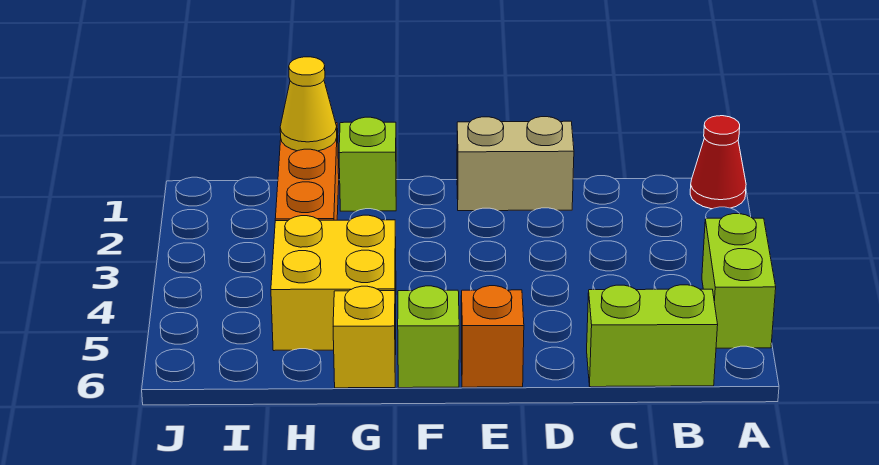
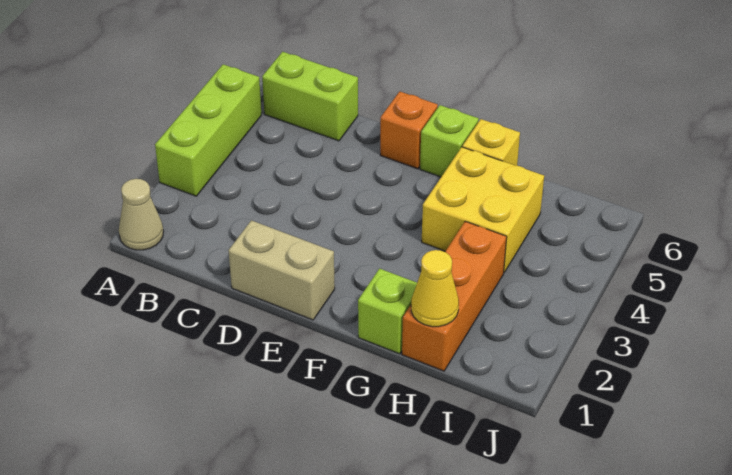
red 1x1 cone [690,116,746,209] -> tan 1x1 cone [119,179,163,250]
lime 1x2 brick [702,214,776,348] -> lime 1x3 brick [155,64,262,196]

